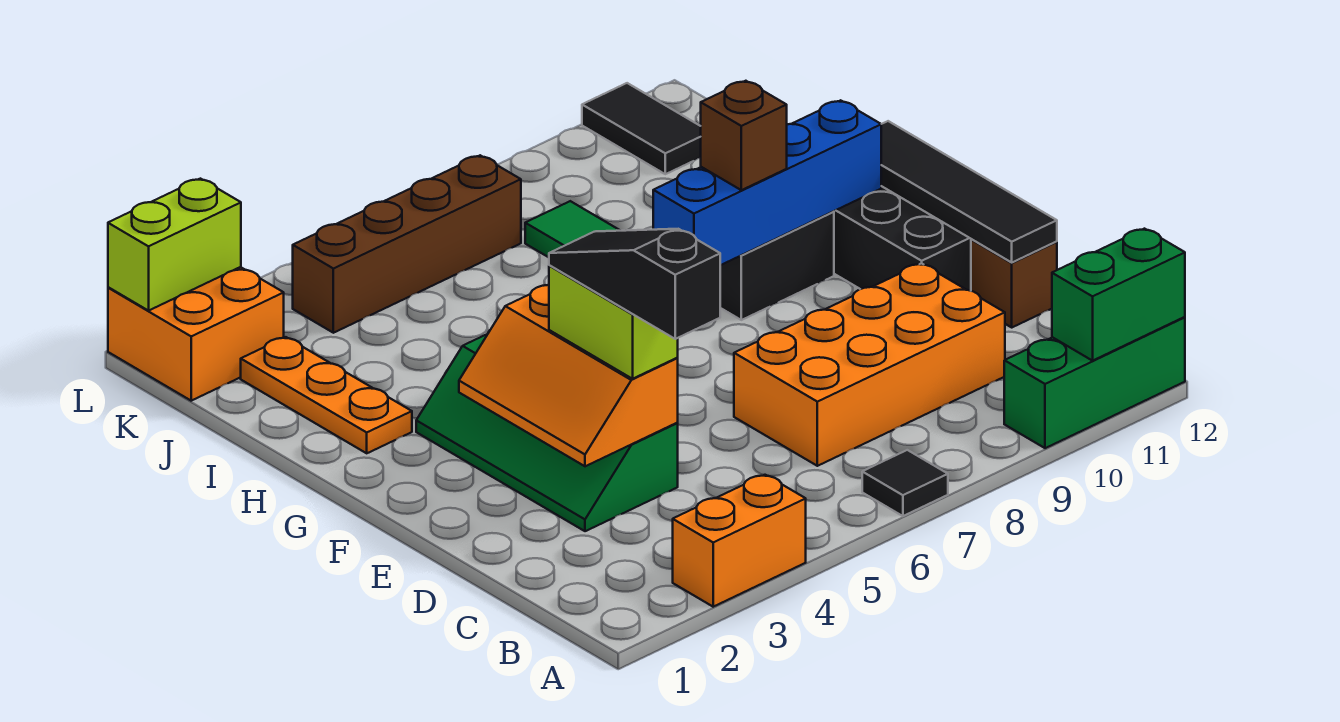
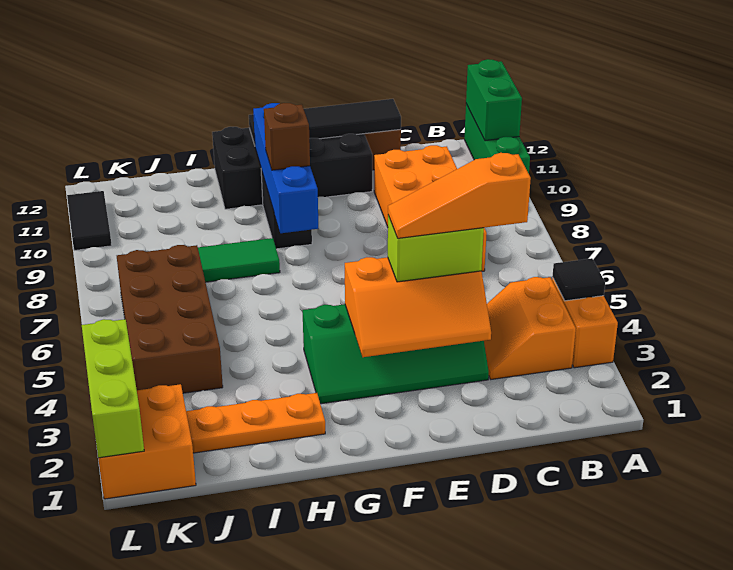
black 1x1 tile [862,450,948,516] -> black 1x1 tile moved to [552,258,605,301]
none -> orange 2x2 slope [484,277,576,379]
black 1x3 slope [549,229,720,339] -> orange 1x3 slope [388,153,531,238]
brown 1x4 brick [293,155,521,333] -> brown 2x4 brick [117,245,223,393]
black 1x2 tile [582,83,701,174] -> black 1x2 tile turned to [67,191,112,251]
lime 1x2 brick [108,179,241,311] -> lime 1x3 brick [82,319,144,458]

